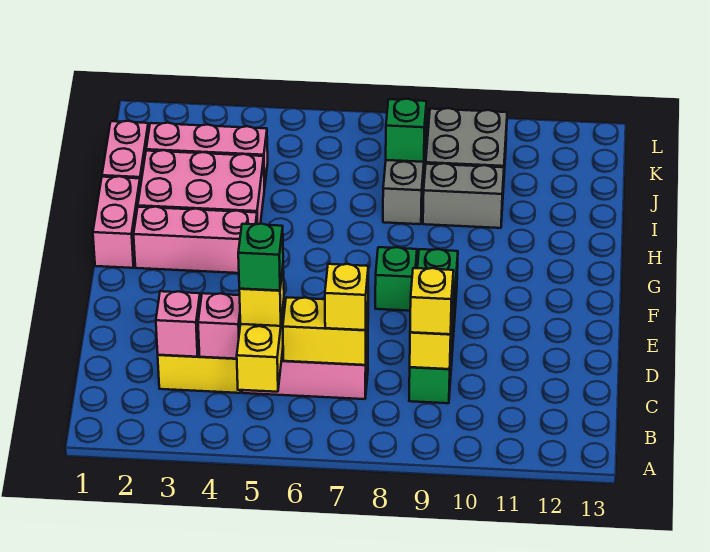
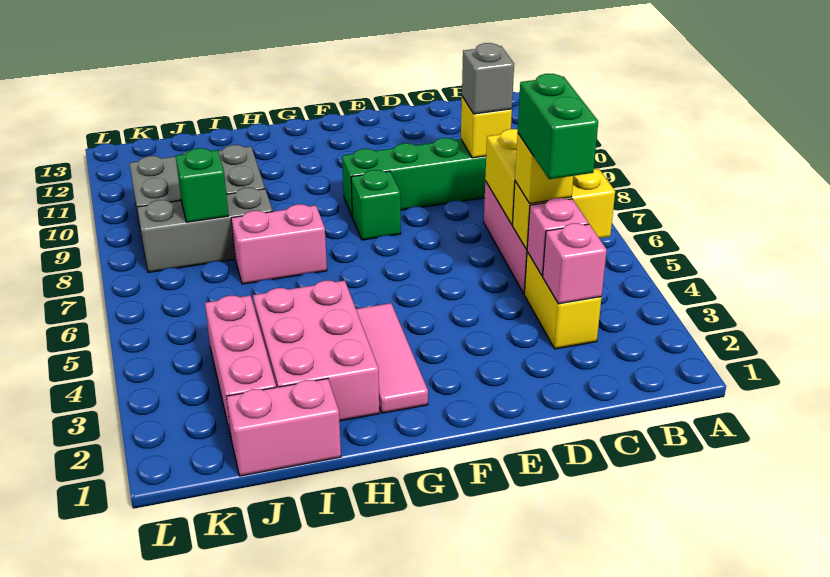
green 1x1 brick [238,224,283,291] -> green 1x2 brick [518,74,598,179]
yellow 1x1 brick [325,264,368,330] -> none
yellow 1x1 brick [410,268,454,334] -> grey 1x1 brick [462,43,514,114]
pink 1x2 brick [93,176,140,268] -> pink 1x2 brick moved to [231,204,327,284]
pink 1x3 brick [134,207,257,273] -> pink 1x3 tile [356,303,428,413]

